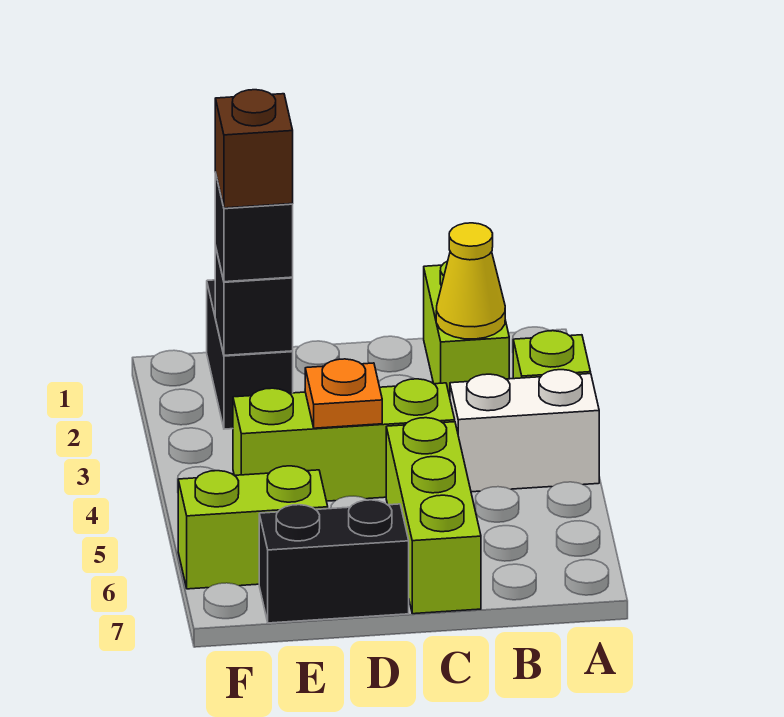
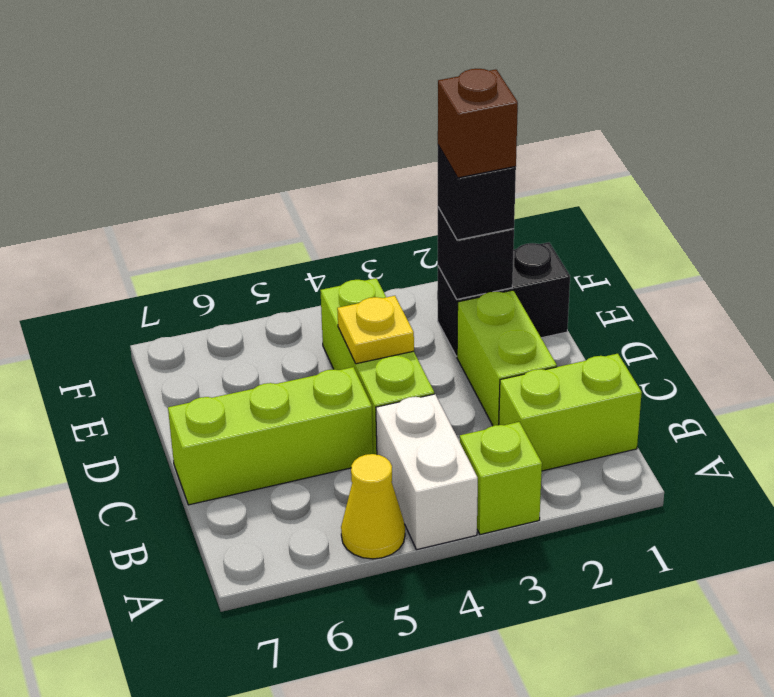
yellow 1x1 cone [436,223,505,339] -> yellow 1x1 cone moved to [341,454,405,559]
orange 1x1 plate [305,359,382,428] -> yellow 1x1 plate [337,296,414,364]
black 1x2 brick [259,500,409,623] -> none
lime 1x2 brick [178,466,328,589] -> lime 1x2 brick moved to [457,290,557,426]

